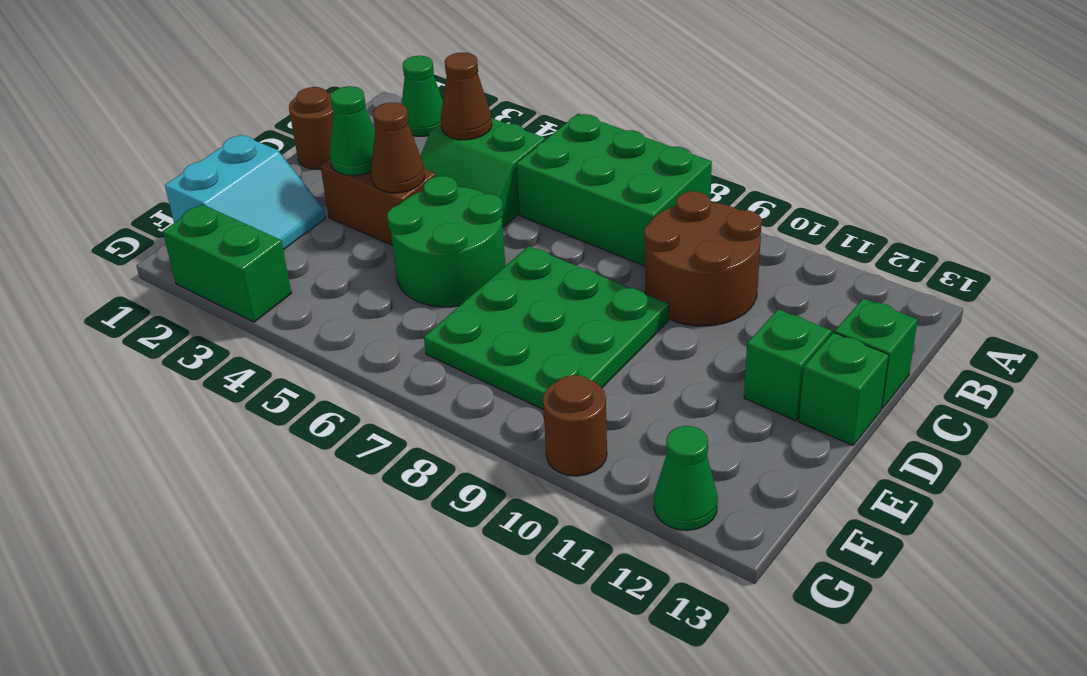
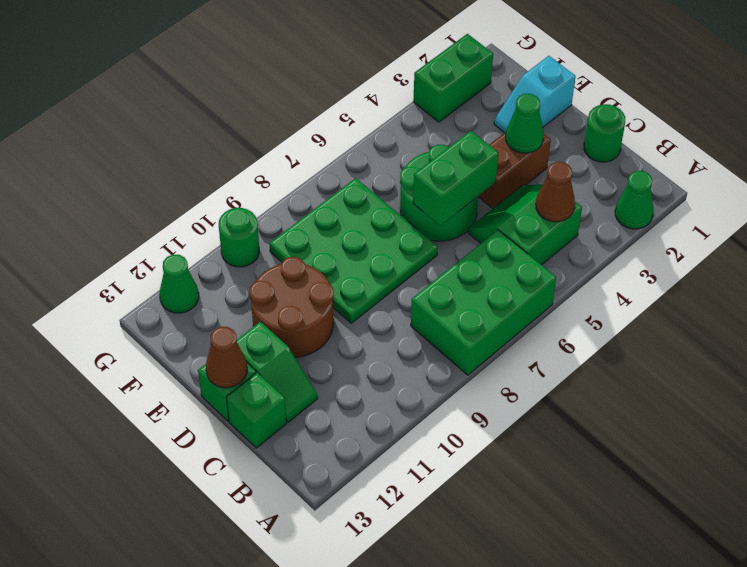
brown 2x2 round brick [644,191,762,326] -> brown 2x2 round brick moved to [249,257,334,357]
brown 1x1 round brick [289,87,333,169] -> green 1x1 round brick [584,104,625,162]
brown 1x1 cone [371,102,425,193] -> brown 1x1 cone moved to [206,327,247,388]
none -> green 1x2 brick [413,131,499,226]
cyan 2x2 slope [165,135,325,250] -> cyan 1x2 slope [494,56,576,133]
brown 1x1 round brick [543,375,607,476] -> green 1x1 round brick [219,208,259,267]

